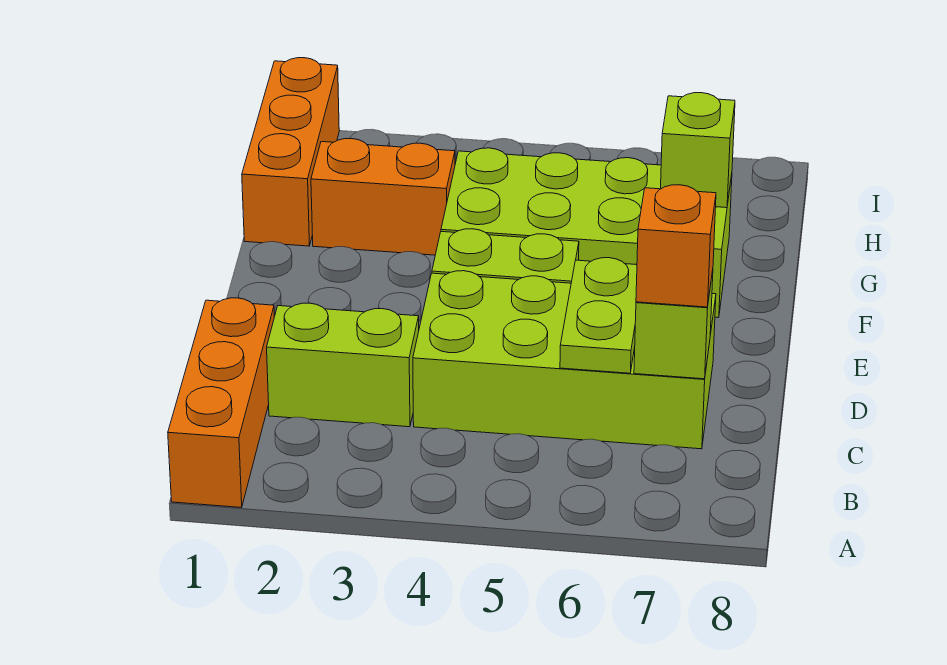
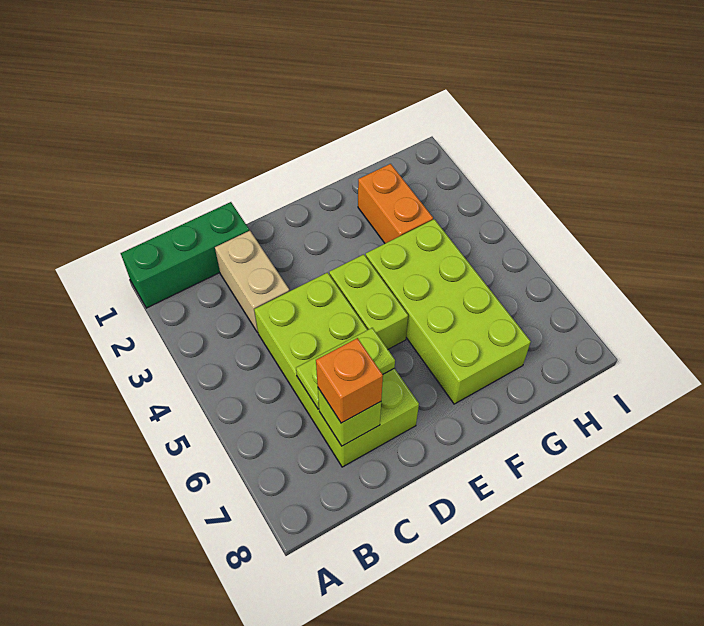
orange 1x3 brick [168,298,274,508] -> green 1x3 brick [121,202,249,308]
lime 1x2 brick [267,303,419,427] -> tan 1x2 brick [215,231,289,333]
orange 1x3 brick [242,58,339,246] -> none
lime 1x1 brick [661,93,735,208] -> none

